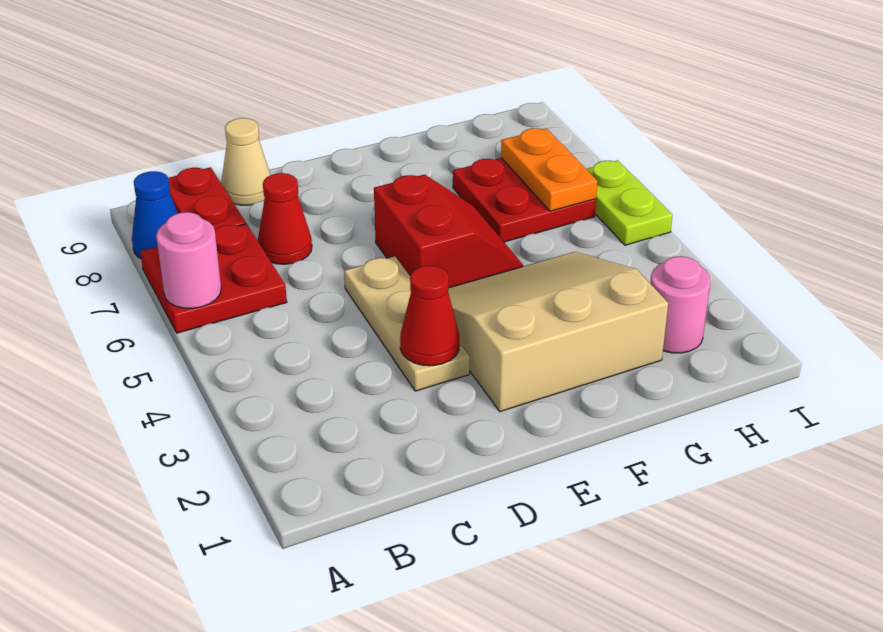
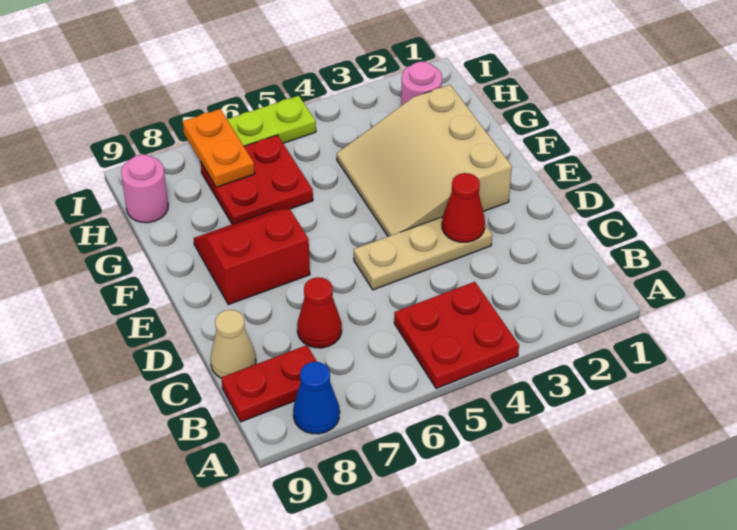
red 2x2 plate [140,224,287,333] -> red 2x2 plate moved to [394,282,519,389]
pink 1x1 round brick [156,212,221,308] -> pink 1x1 round brick moved to [121,155,168,223]
red 2x2 slope [374,175,523,288] -> red 2x2 slope moved to [194,209,310,305]
orange 1x2 plate [501,128,598,211] -> orange 1x2 plate turned to [183,109,255,187]

